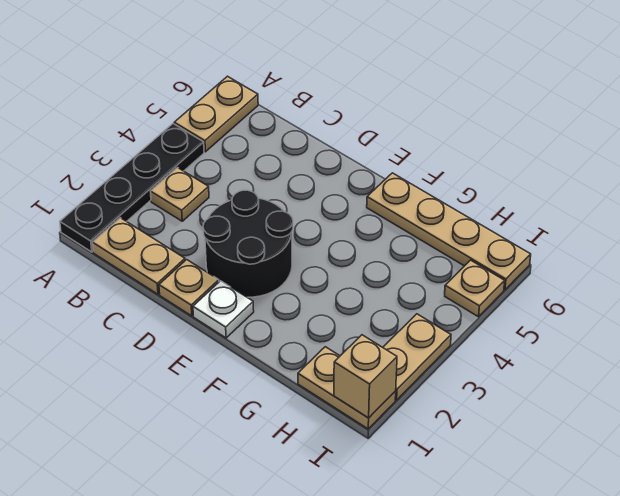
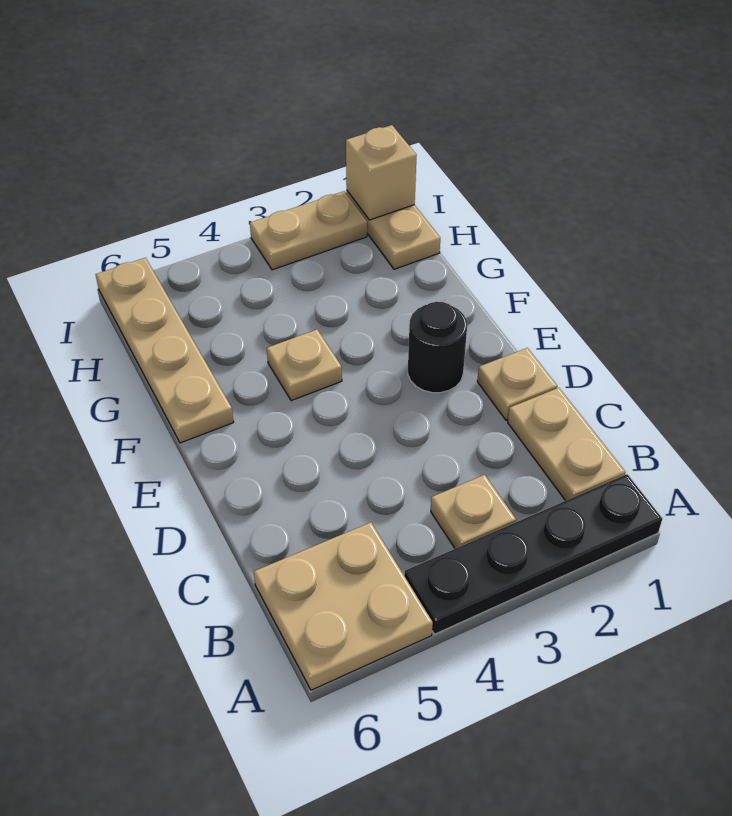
tan 1x2 plate [174,76,258,152] -> tan 2x2 plate [254,522,433,690]
black 2x2 round brick [203,190,293,297] -> black 1x1 round brick [408,302,467,393]
white 1x1 plate [193,281,254,338] -> none
tan 1x1 plate [445,260,505,317] -> tan 1x1 plate moved to [267,330,342,401]

